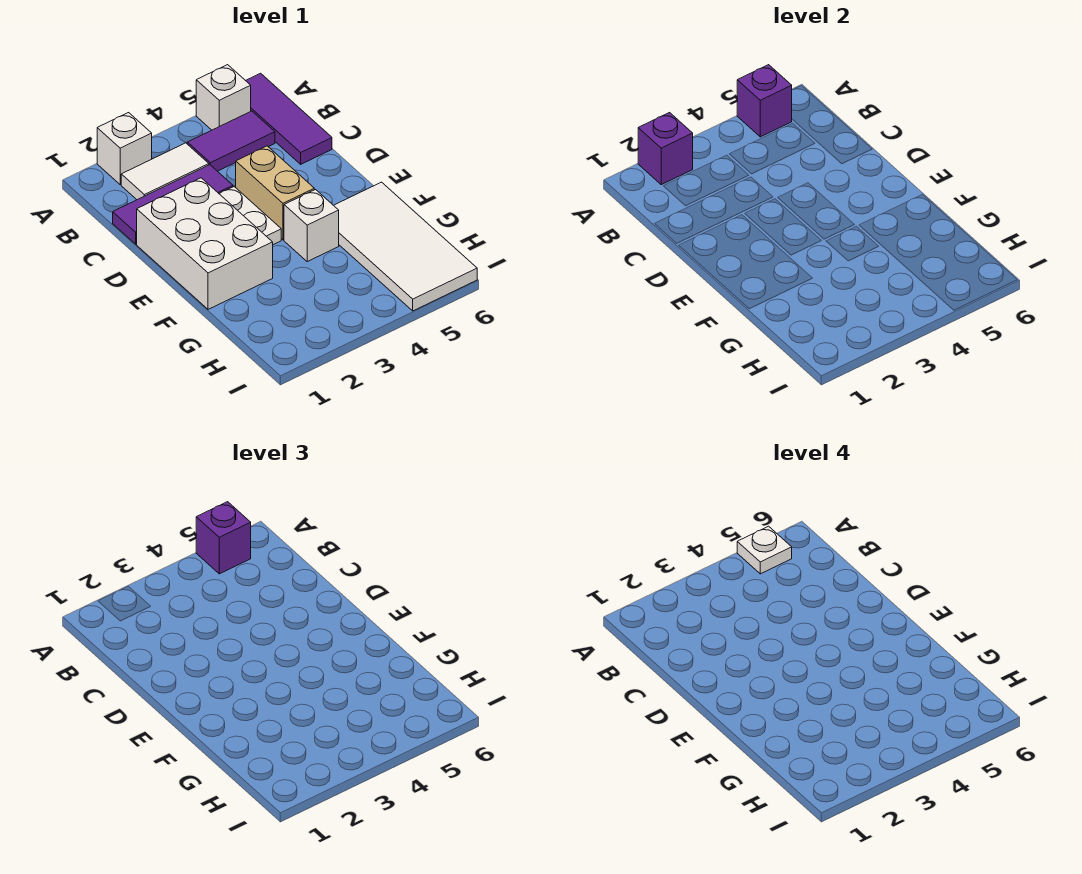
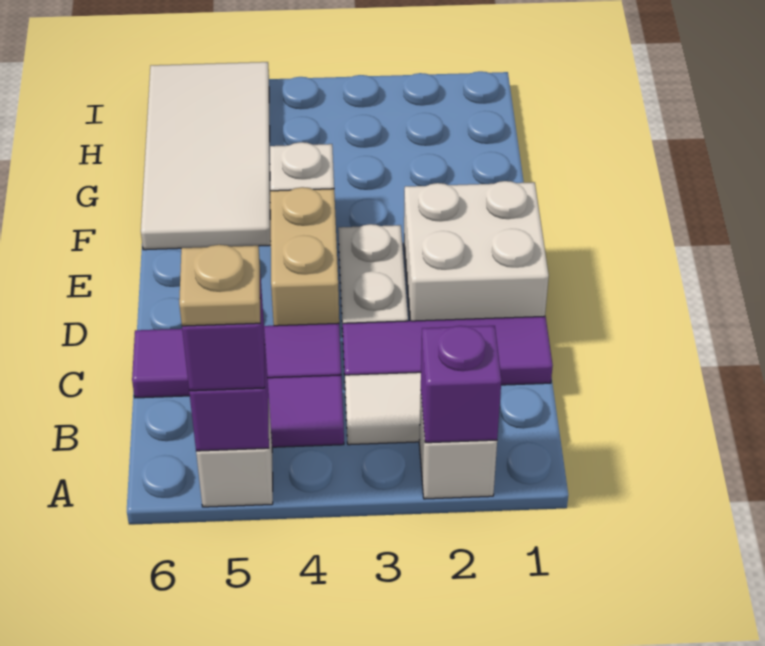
white 1x1 plate [737,526,792,574] -> tan 1x1 plate [179,245,260,326]
purple 1x3 tile [246,73,332,164] -> purple 1x3 tile turned to [132,323,341,398]
white 2x3 brick [137,178,273,309] -> white 2x2 brick [404,181,549,321]

